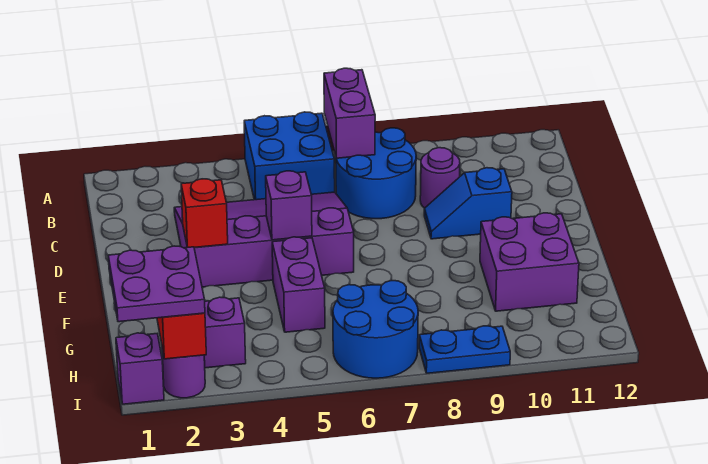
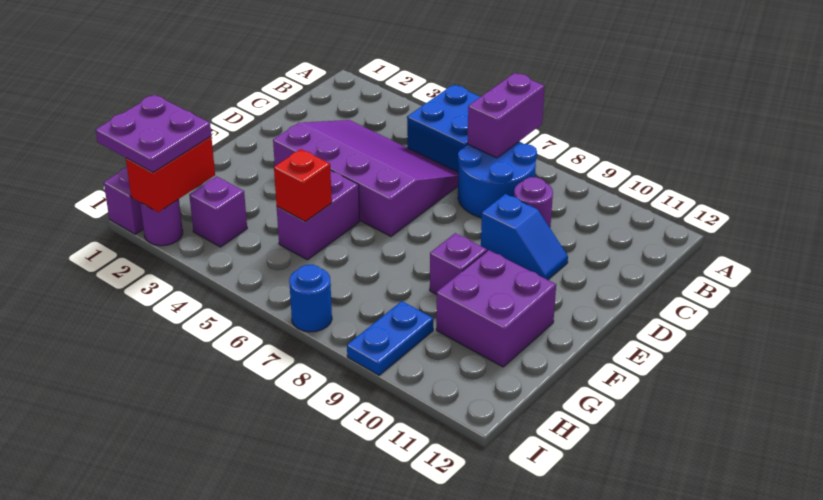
blue 1x2 slope [424,168,512,239] -> blue 1x2 slope turned to [481,194,568,280]
red 1x1 brick [181,179,228,247] -> red 1x1 brick moved to [274,149,332,221]
purple 1x1 brick [266,171,312,240] -> purple 1x1 brick moved to [430,233,487,295]
blue 2x2 round brick [333,281,418,378] -> blue 1x1 round brick [289,265,332,332]
blue 1x2 plate [419,326,510,373] -> blue 1x2 plate turned to [347,301,433,375]

